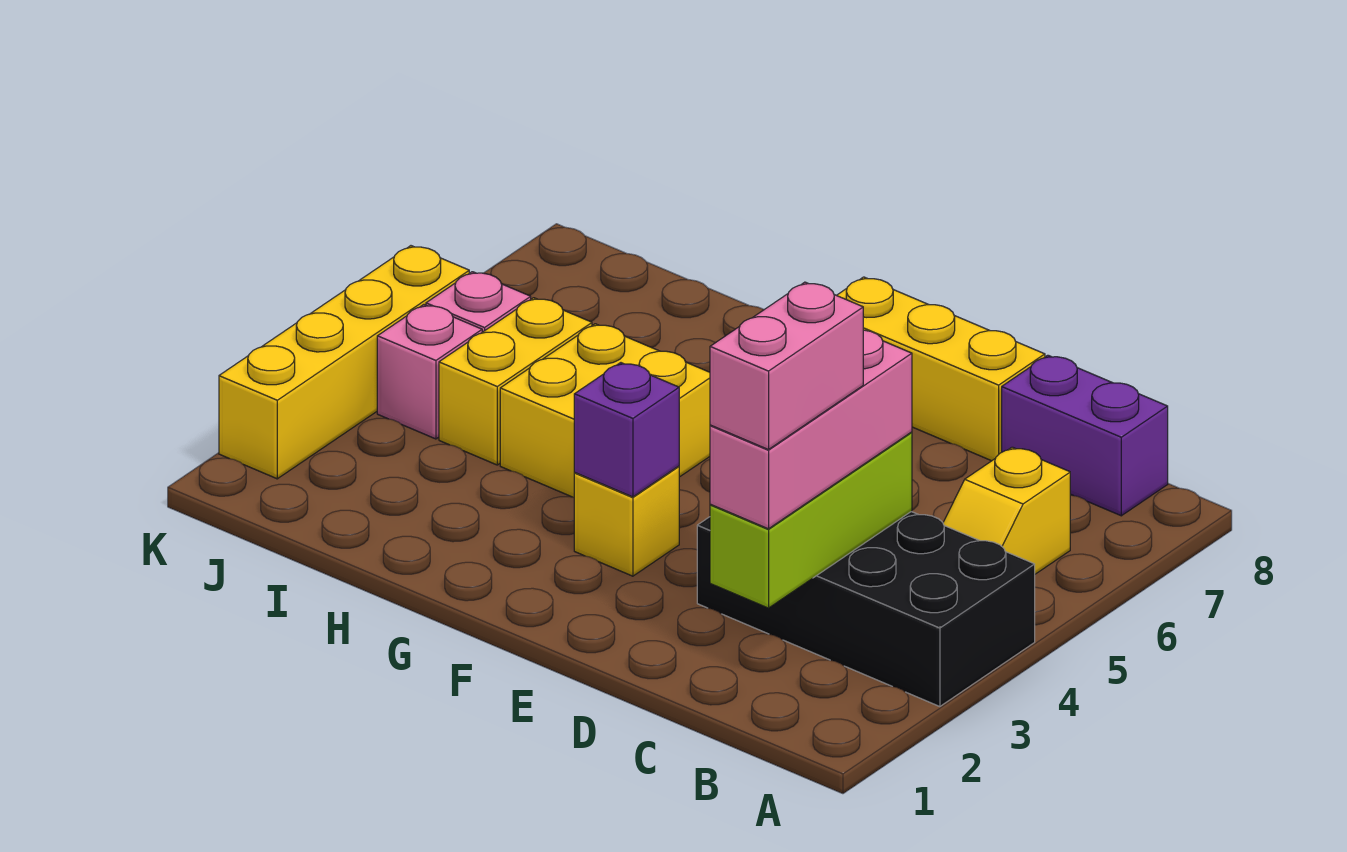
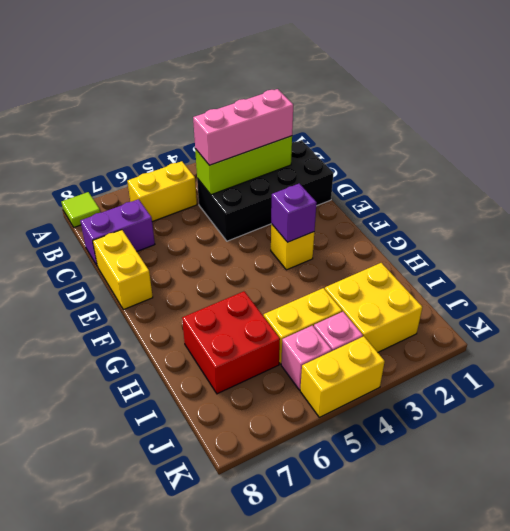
black 2x4 brick [697,512,1035,707] -> black 2x4 brick turned to [197,140,333,241]
none -> lime 1x1 tile [62,192,100,227]
yellow 1x2 slope [943,447,1070,574] -> yellow 1x2 brick [127,161,197,222]
purple 1x2 brick [1002,355,1168,516] -> purple 1x2 brick turned to [80,199,155,266]
pink 1x2 brick [710,282,863,450] -> none
yellow 1x3 brick [837,277,1045,461] -> yellow 1x2 brick [93,230,153,310]
yellow 2x2 brick [500,324,710,497] -> yellow 2x2 brick moved to [325,263,422,352]
none -> red 2x2 brick [182,291,280,394]
yellow 1x4 brick [219,246,469,479] -> yellow 1x2 brick [300,336,385,417]

